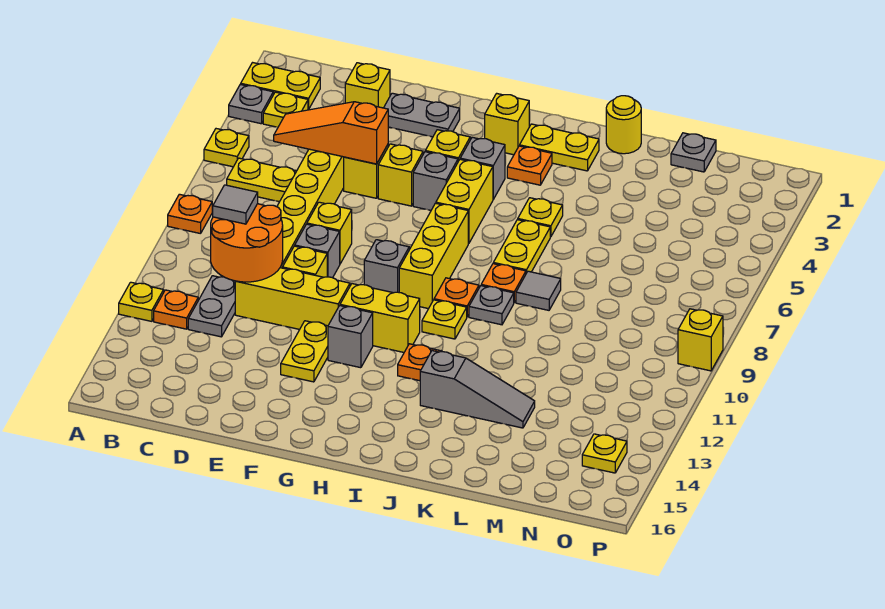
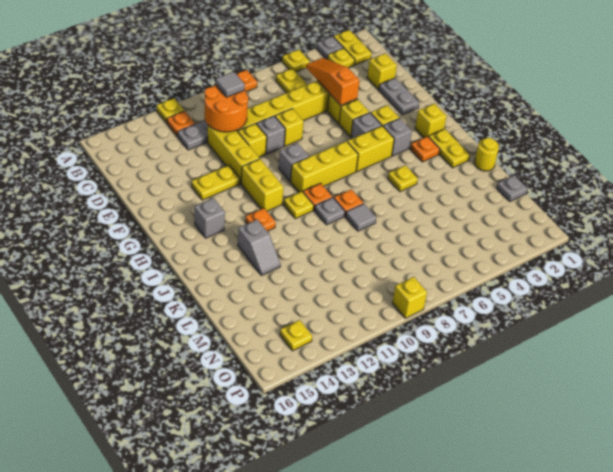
grey 1x1 brick [328,306,373,368] -> grey 1x1 brick moved to [195,198,225,238]
yellow 1x2 plate [493,220,550,273] -> none
grey 1x3 slope [420,351,535,428] -> grey 1x2 slope [238,219,281,275]

